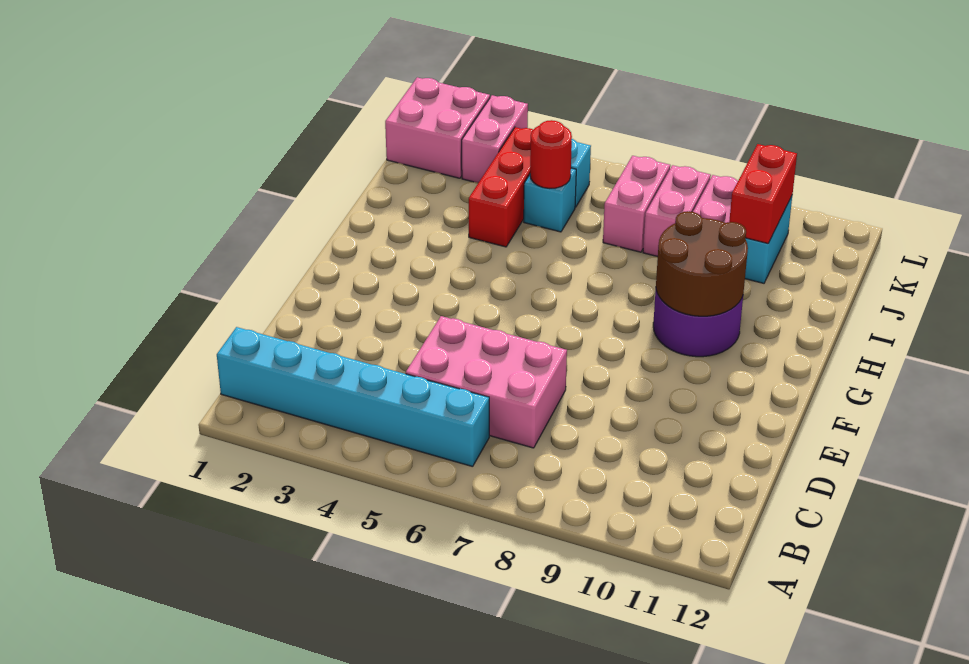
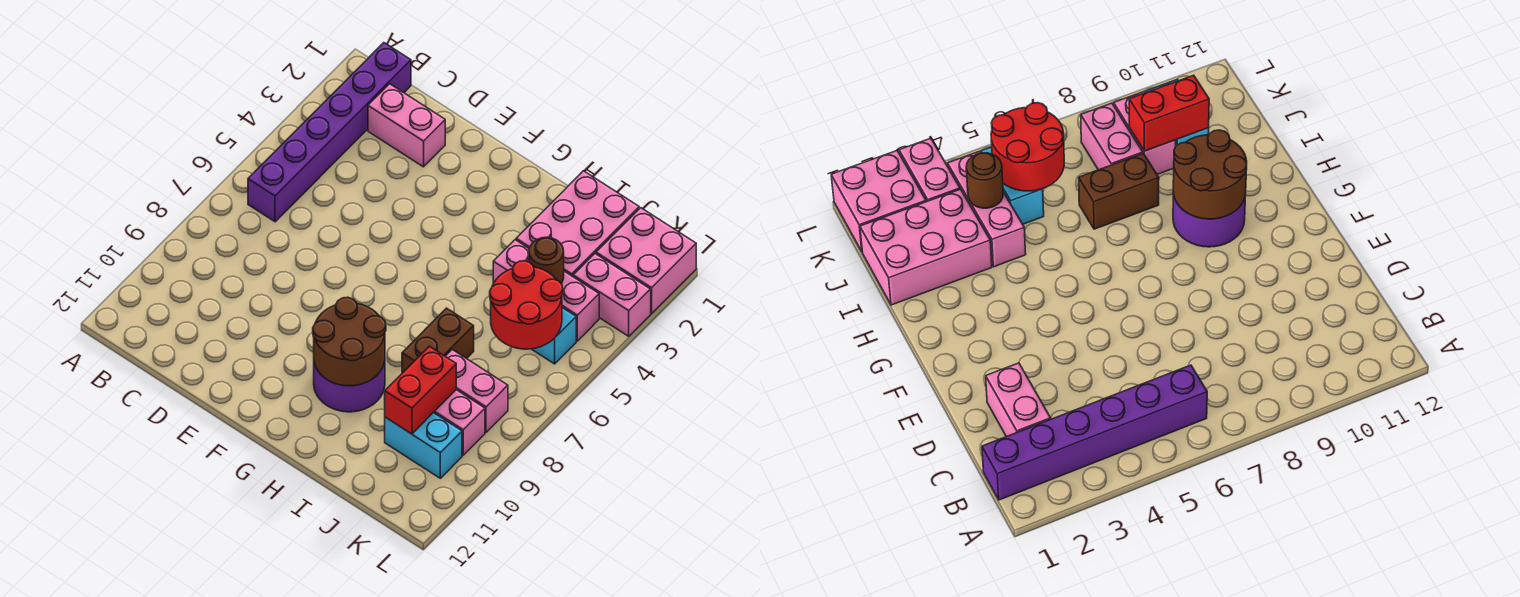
cyan 1x6 brick [217,327,489,467] -> purple 1x6 brick [248,43,411,222]
pink 2x3 brick [406,316,567,448] -> pink 2x3 brick moved to [516,171,639,276]
red 1x3 brick [469,127,533,247] -> pink 1x3 brick [493,240,599,341]
none -> brown 1x2 brick [402,308,474,373]
none -> brown 1x1 round brick [529,237,564,283]
red 1x1 round brick [530,120,572,188] -> red 2x2 round brick [490,261,563,349]
pink 1x2 brick [603,156,670,252] -> pink 1x2 brick moved to [368,84,445,167]
red 1x2 brick [729,144,797,243] -> red 1x2 brick turned to [385,346,456,434]

